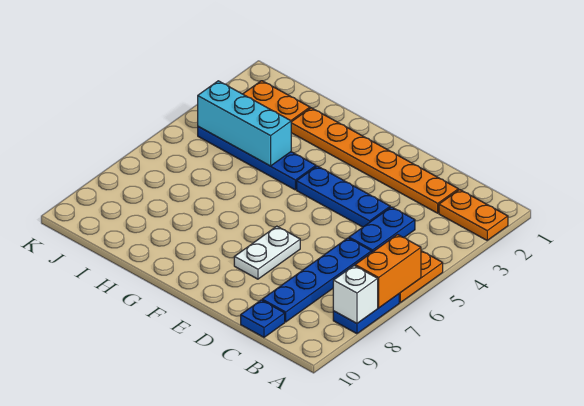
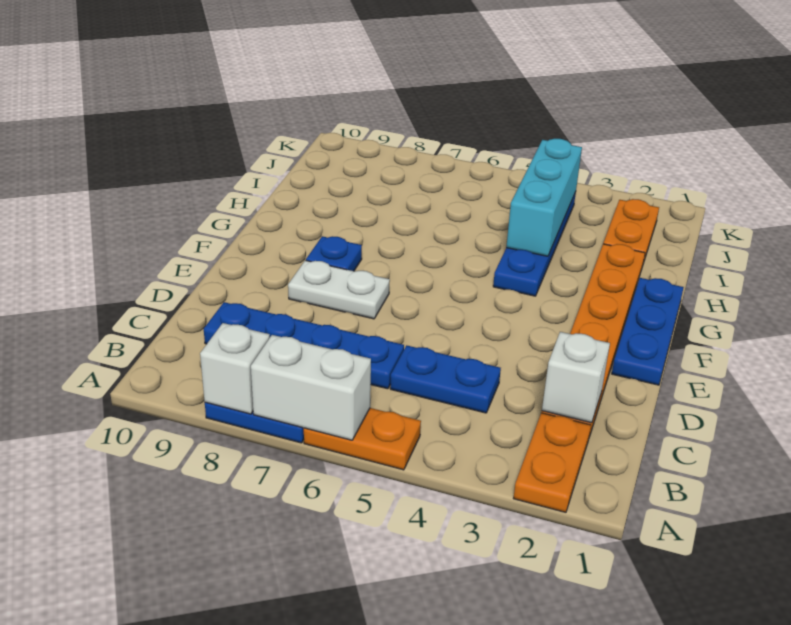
orange 1x2 brick [355,235,421,308] -> white 1x2 brick [251,335,371,440]
none -> white 1x1 brick [542,332,610,423]
blue 1x1 plate [241,300,285,337] -> blue 1x1 plate moved to [306,236,362,271]
blue 1x3 plate [297,166,390,227] -> blue 1x3 plate moved to [612,278,684,385]

